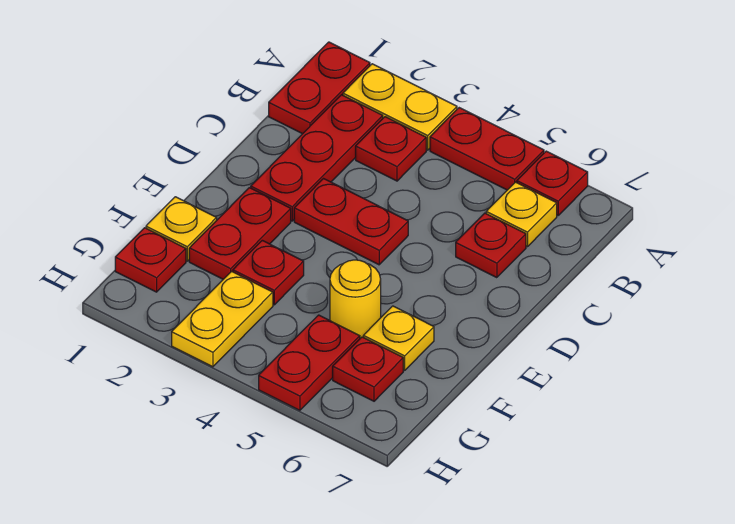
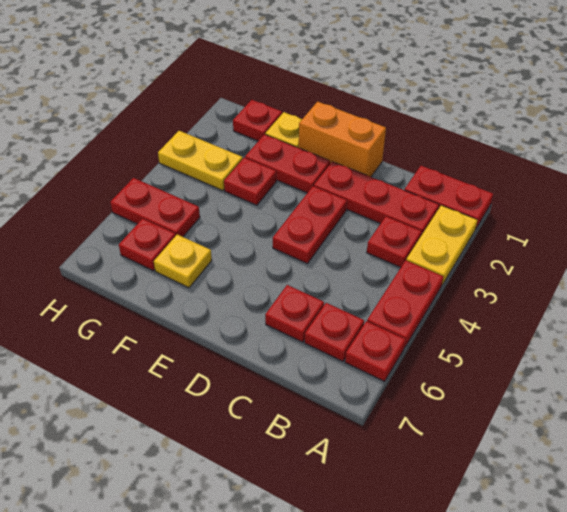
yellow 1x1 plate [486,182,557,247] -> red 1x1 plate [305,303,364,361]
none -> orange 1x2 brick [299,102,386,177]
yellow 1x1 round brick [330,260,381,338] -> none

